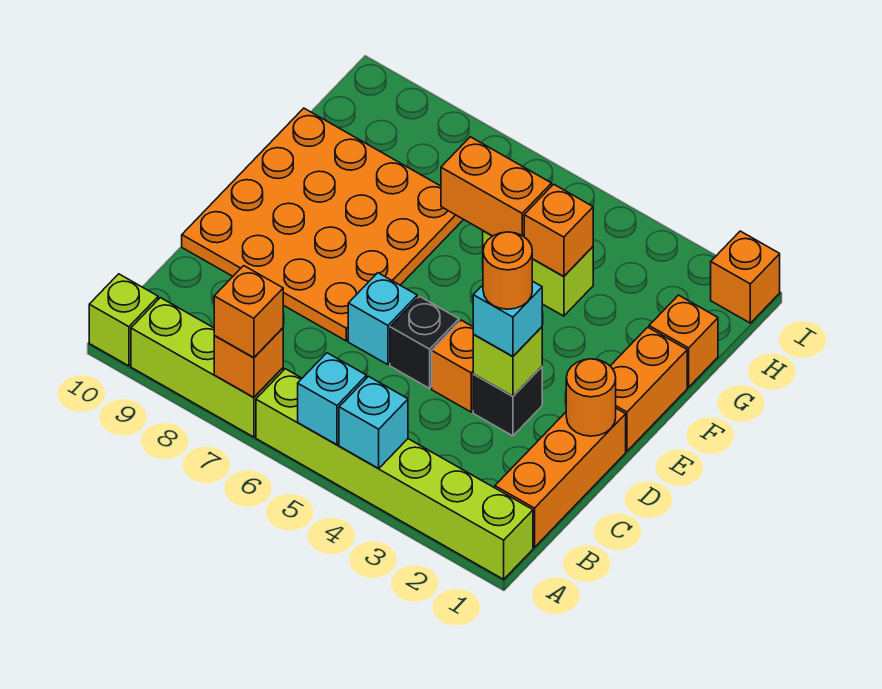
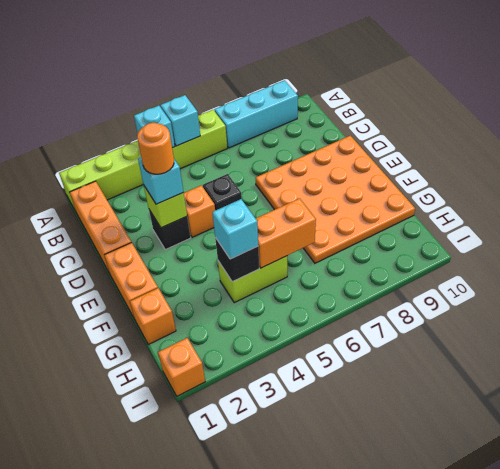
lime 1x3 brick [131,298,283,437] -> cyan 1x3 brick [214,80,298,148]
orange 1x1 brick [214,328,283,398] -> none
orange 1x1 brick [214,266,283,358] -> none
lime 1x1 brick [89,274,158,366] -> none
orange 1x1 round brick [566,359,616,436] -> none
cyan 1x1 brick [348,273,417,365] -> cyan 1x1 brick moved to [212,199,258,259]
orange 1x1 brick [524,184,593,277] -> black 1x1 brick [215,238,259,282]

